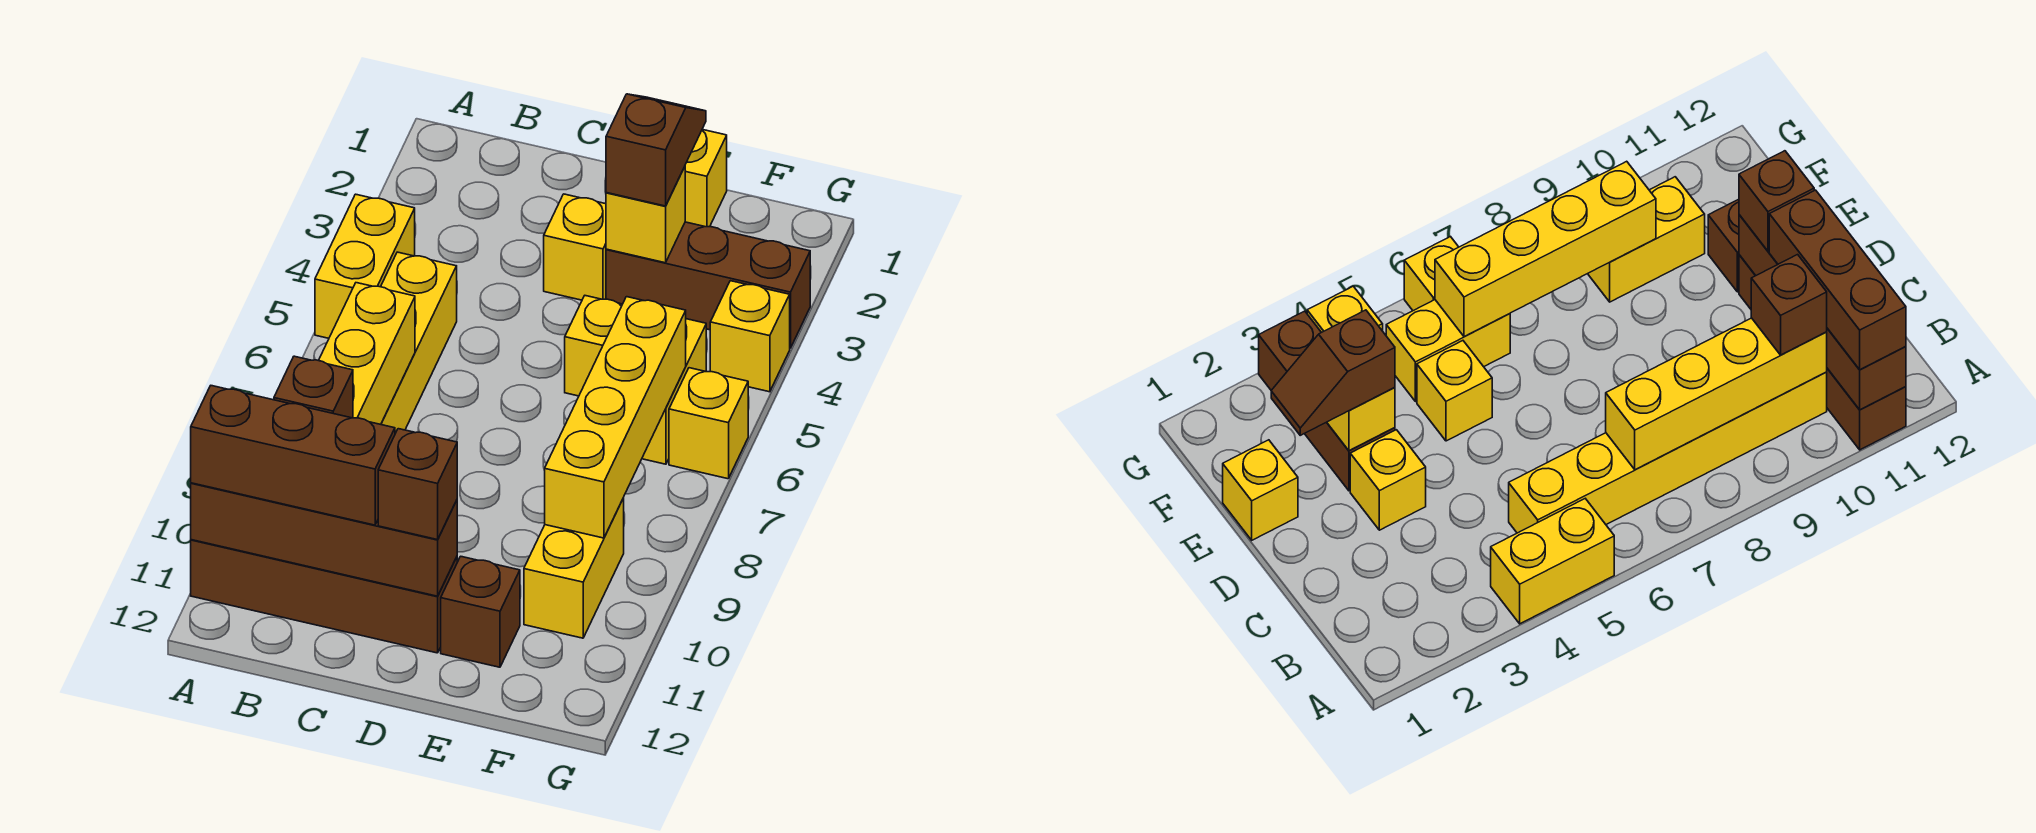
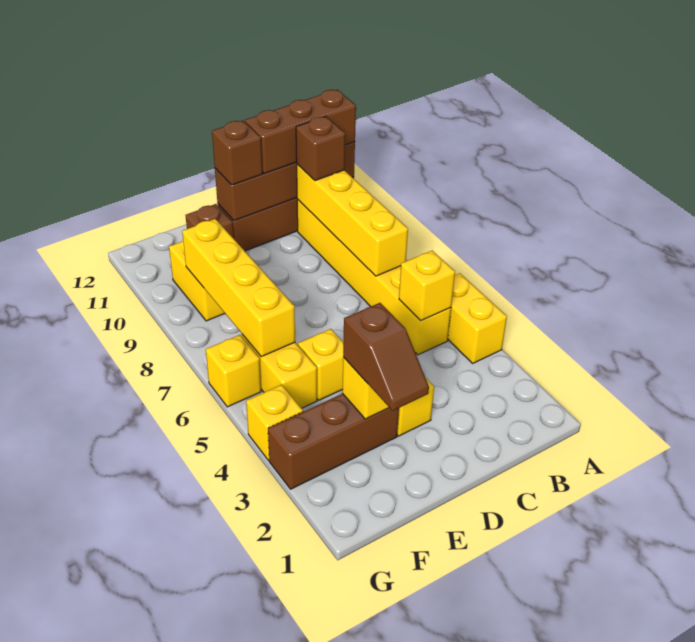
yellow 1x1 brick [685,129,727,227] -> yellow 1x1 brick moved to [399,251,455,321]

